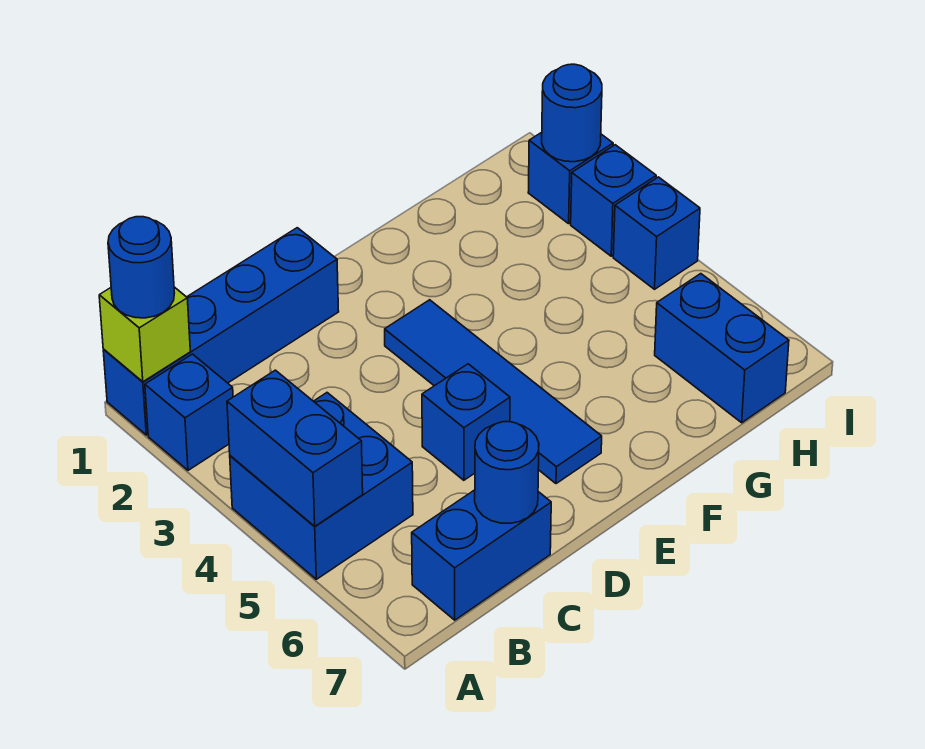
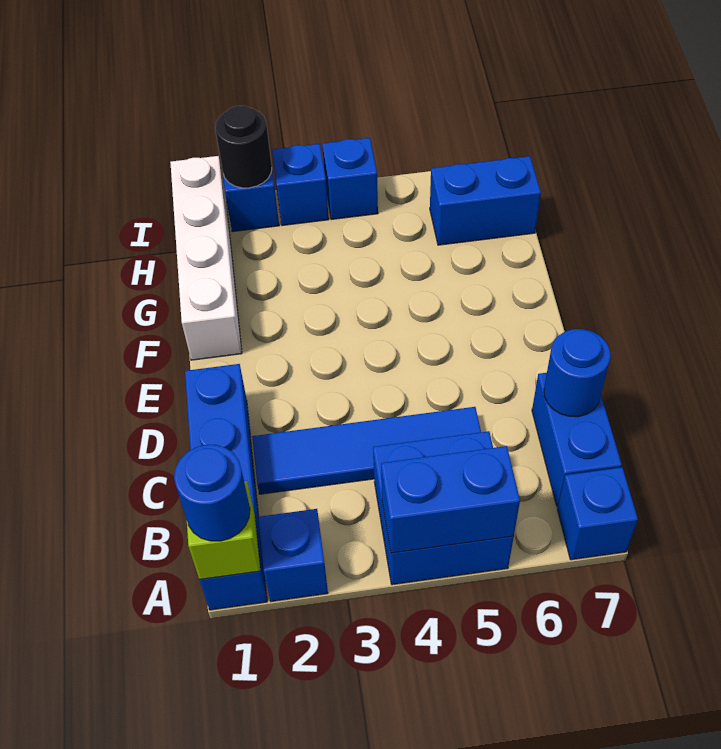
blue 1x1 brick [422,364,510,480] -> blue 1x1 brick moved to [557,467,638,560]
blue 1x4 tile [385,300,602,484] -> blue 1x4 tile moved to [252,407,481,494]
none -> white 1x4 brick [170,156,242,360]
blue 1x1 round brick [542,64,602,162] -> black 1x1 round brick [215,106,272,188]

